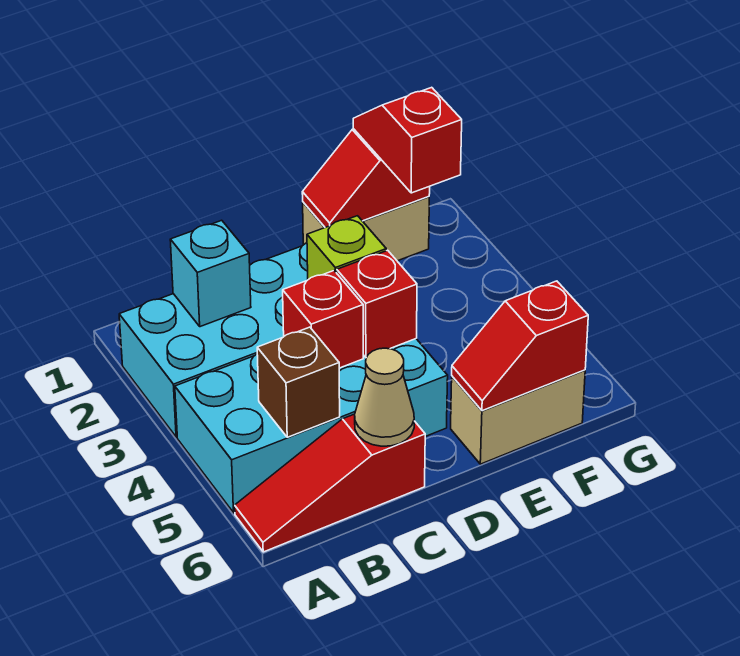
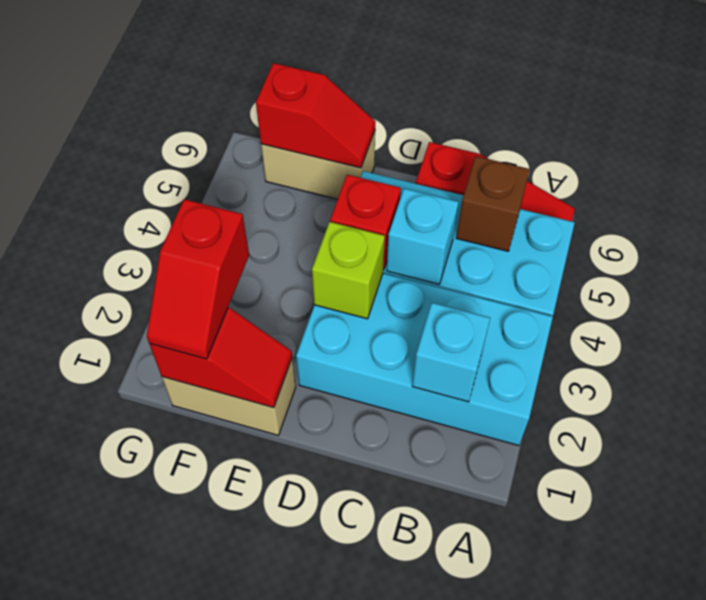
red 1x1 brick [283,271,363,368] -> cyan 1x1 brick [386,188,459,284]
tan 1x1 cone [355,348,414,446] -> none

